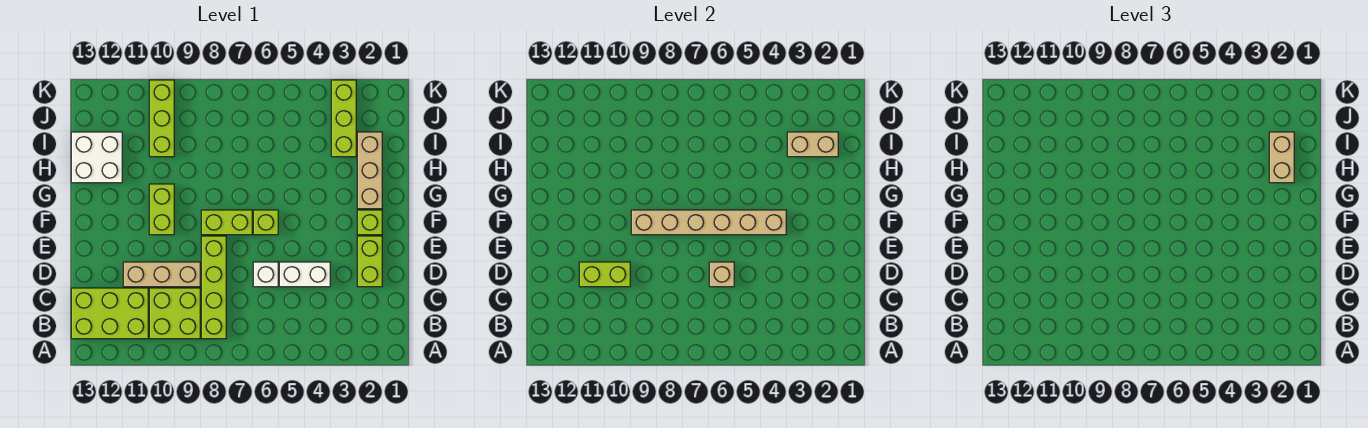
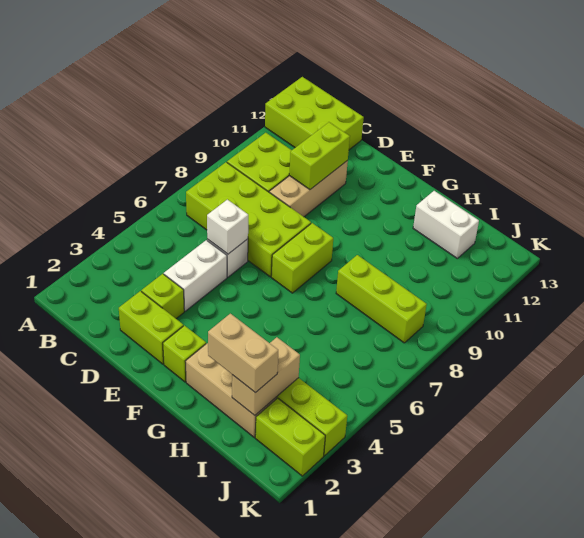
lime 1x4 brick [201,236,226,339] -> lime 2x4 brick [186,162,311,277]
lime 2x3 brick [71,288,148,339] -> lime 2x3 brick turned to [265,77,364,150]
tan 1x1 brick [709,262,734,287] -> white 1x1 brick [207,200,248,254]
tan 1x6 brick [631,210,786,235] -> none
lime 1x1 brick [253,210,278,235] -> lime 1x1 brick moved to [141,274,184,319]
lime 1x2 brick [149,184,174,235] -> lime 1x2 brick moved to [255,398,325,476]
white 2x2 brick [71,132,122,183] -> white 1x2 brick [413,191,479,258]
lime 1x3 brick [149,80,174,157] -> lime 1x3 brick moved to [336,255,427,343]

